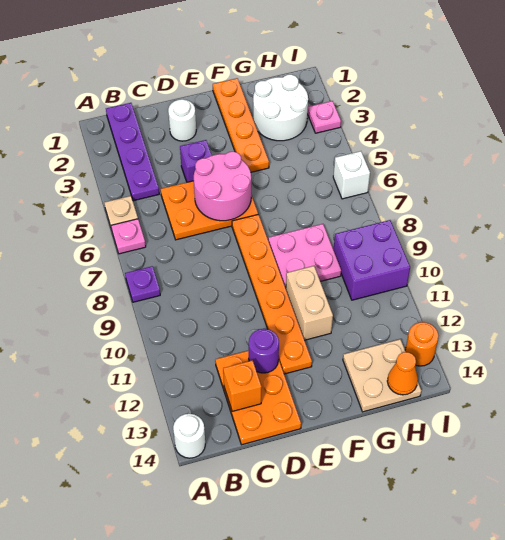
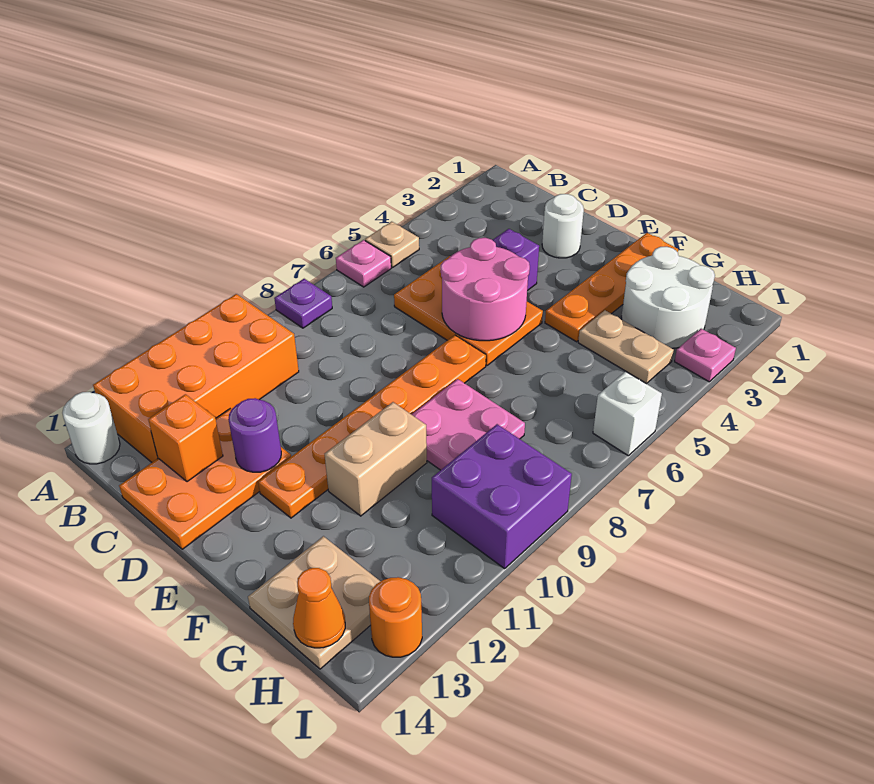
none -> orange 2x4 brick [93,294,299,462]
purple 1x4 plate [106,103,159,201] -> none
none -> tan 1x2 plate [578,310,674,383]

